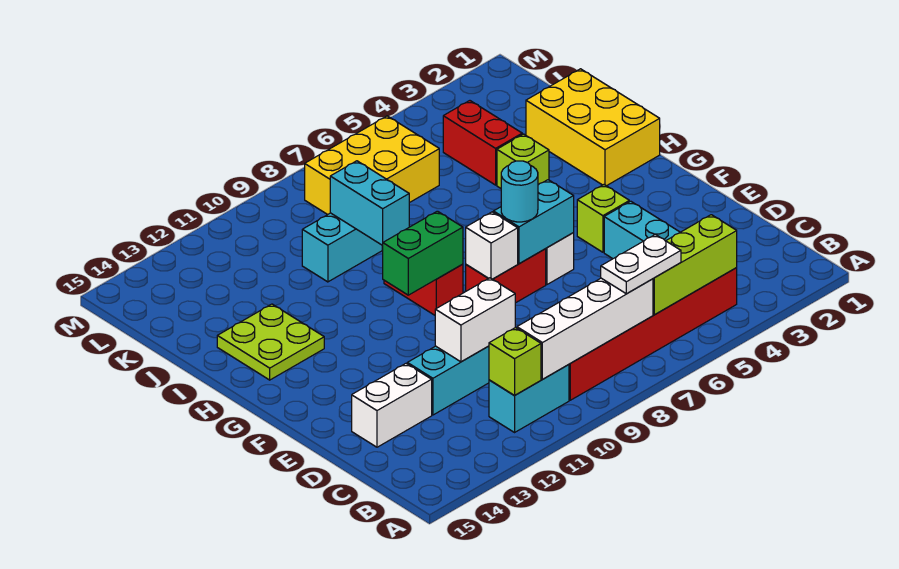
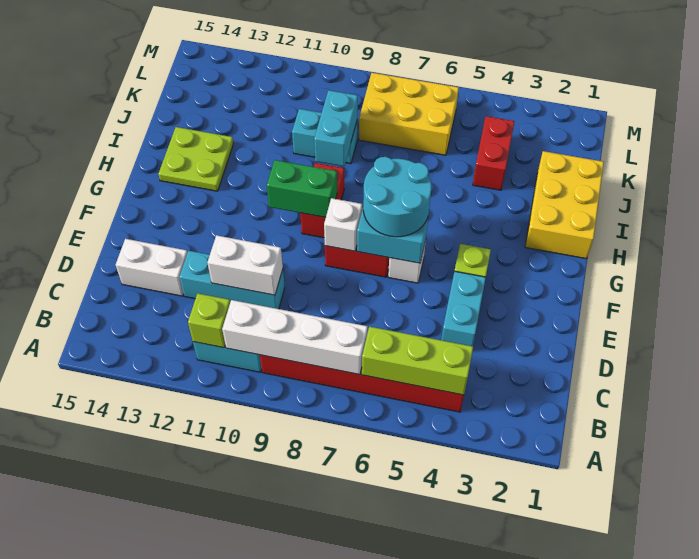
white 1x2 plate [601,235,681,294] -> none
cyan 1x1 round brick [501,161,538,222] -> cyan 2x2 round brick [363,157,431,237]
lime 1x1 brick [497,134,549,188] -> none

